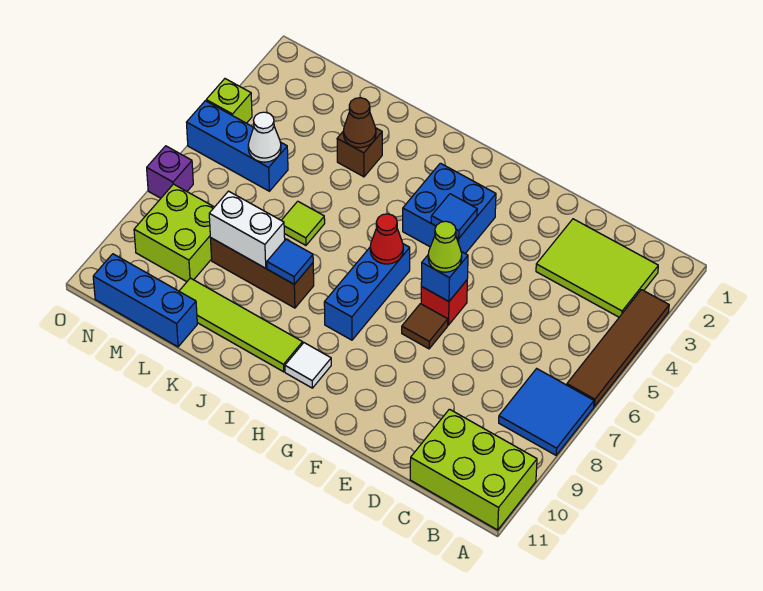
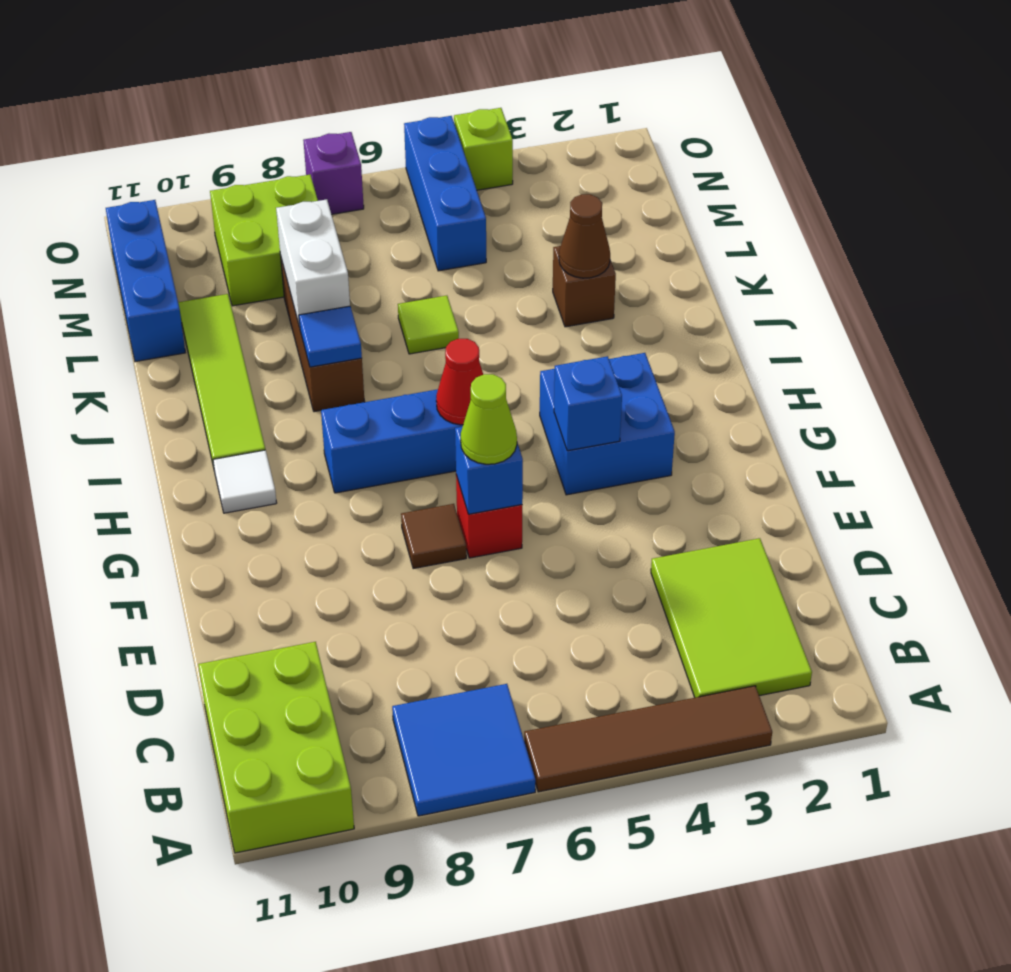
blue 1x1 tile [431,194,477,238] -> blue 1x1 brick [554,356,622,451]
white 1x1 cone [248,112,281,162] -> none

